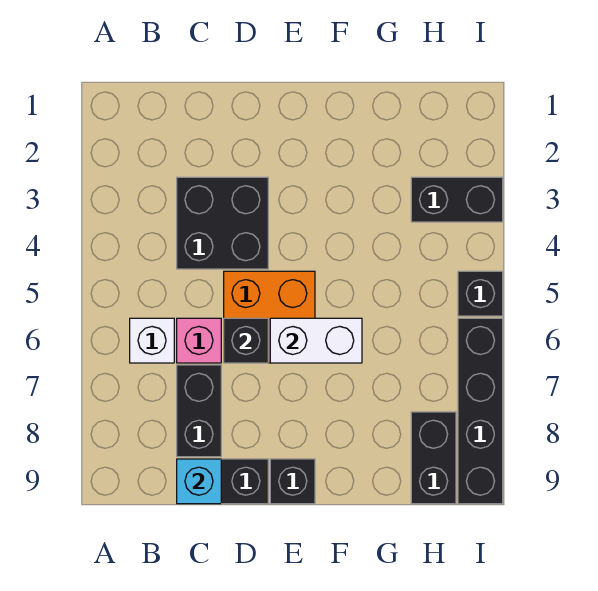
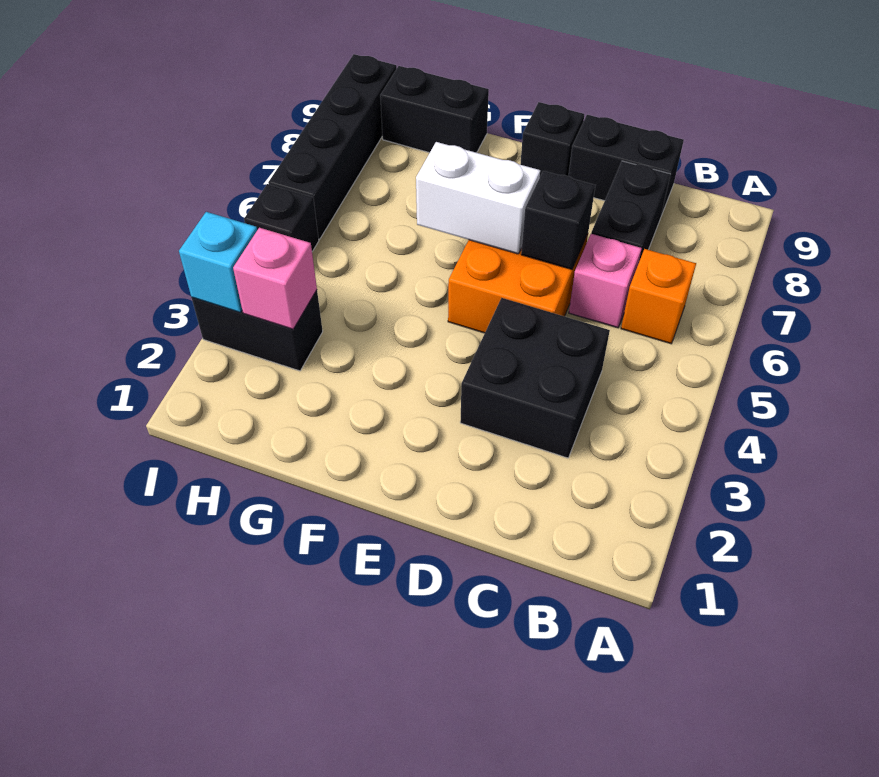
white 1x1 brick [130,318,174,363] -> orange 1x1 brick [621,249,696,344]
cyan 1x1 brick [177,459,221,504] -> cyan 1x1 brick moved to [179,212,257,312]
none -> pink 1x1 brick [233,228,317,329]
black 1x2 brick [411,412,456,504] -> black 1x2 brick turned to [380,66,489,153]

